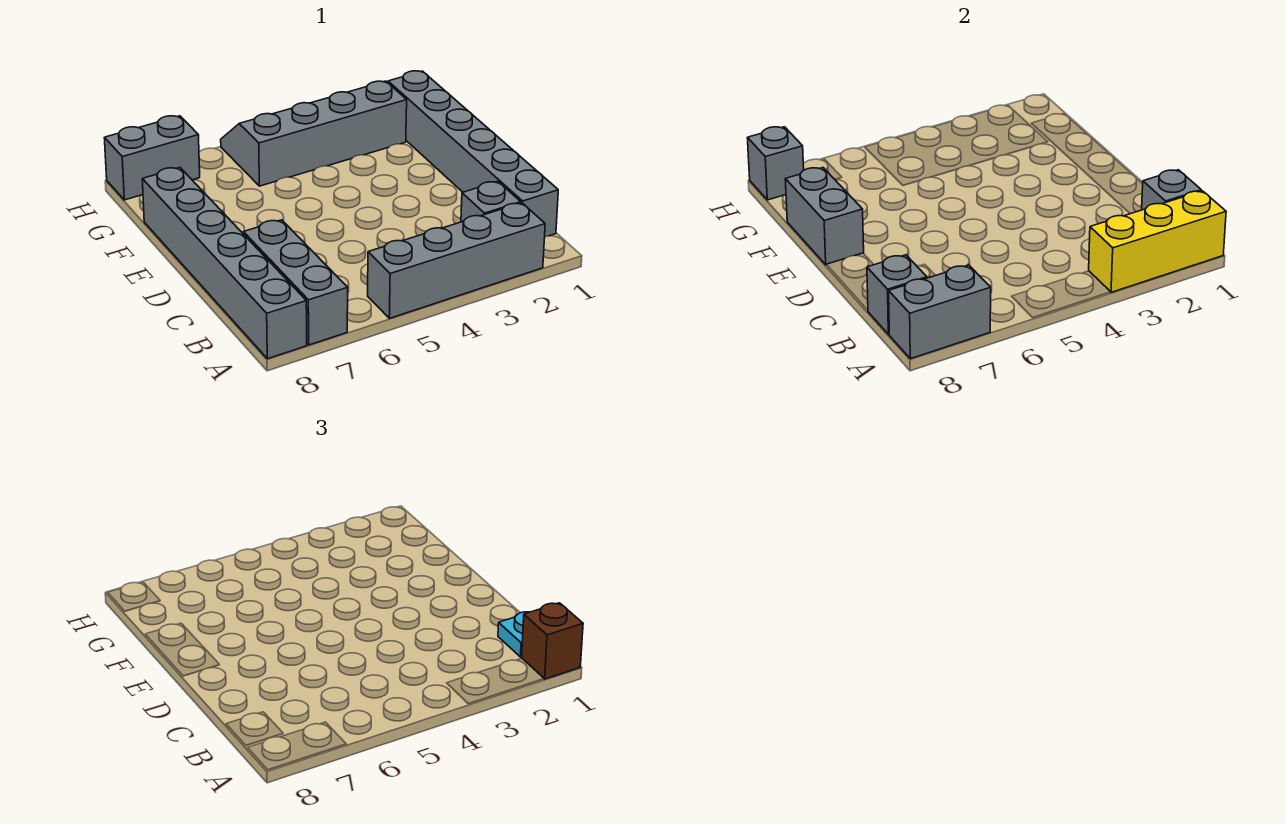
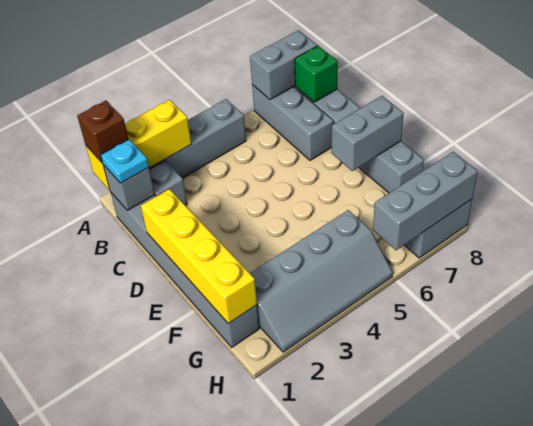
grey 1x1 brick [867,255,927,334] -> green 1x1 brick [295,46,338,102]
none -> yellow 1x4 brick [141,189,257,324]
grey 1x2 brick [785,168,864,265] -> grey 1x2 brick turned to [332,96,404,171]
grey 1x1 brick [748,127,804,200] -> grey 1x3 brick [373,152,478,250]

